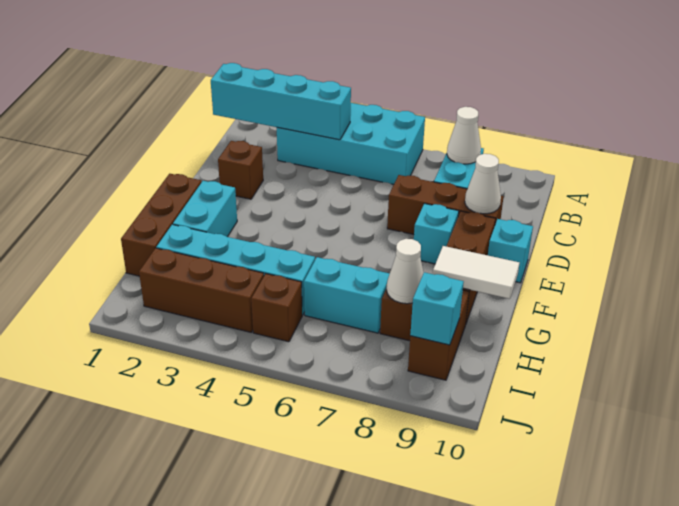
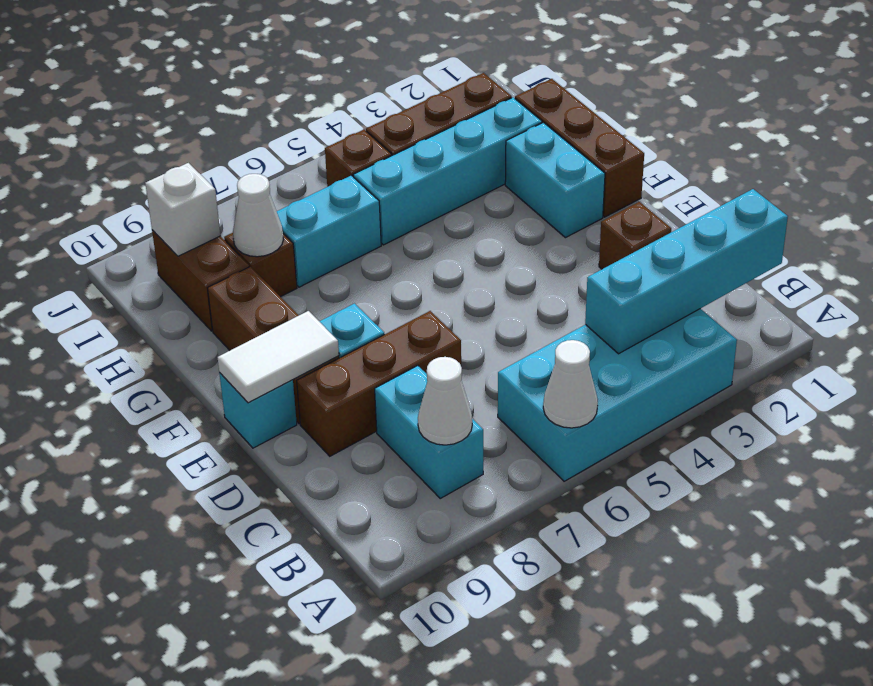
white 1x1 cone [465,154,501,214] -> white 1x1 cone moved to [543,340,598,428]
white 1x2 tile [433,246,519,299] -> white 1x2 tile moved to [218,311,339,403]
cyan 1x1 brick [410,272,464,345] -> white 1x1 brick [145,163,221,256]

